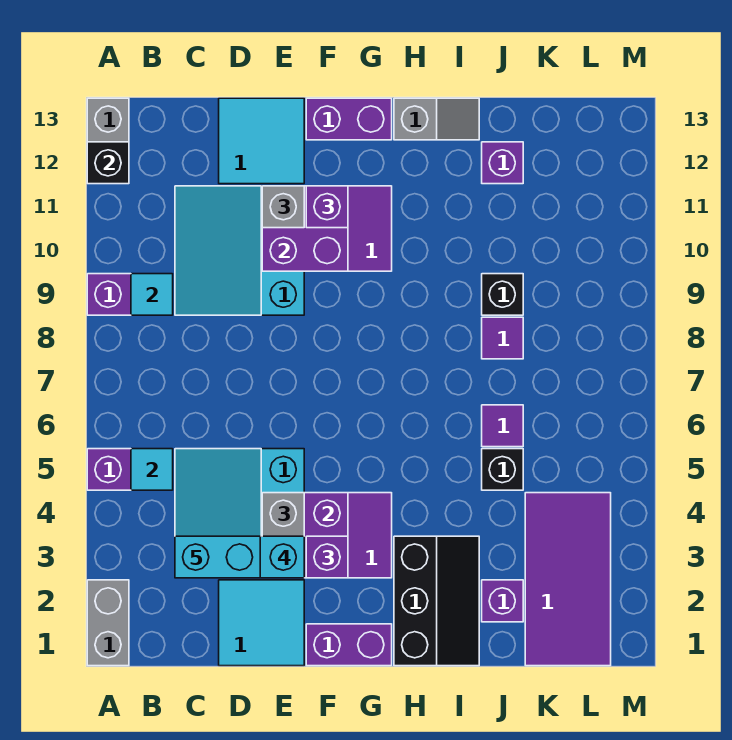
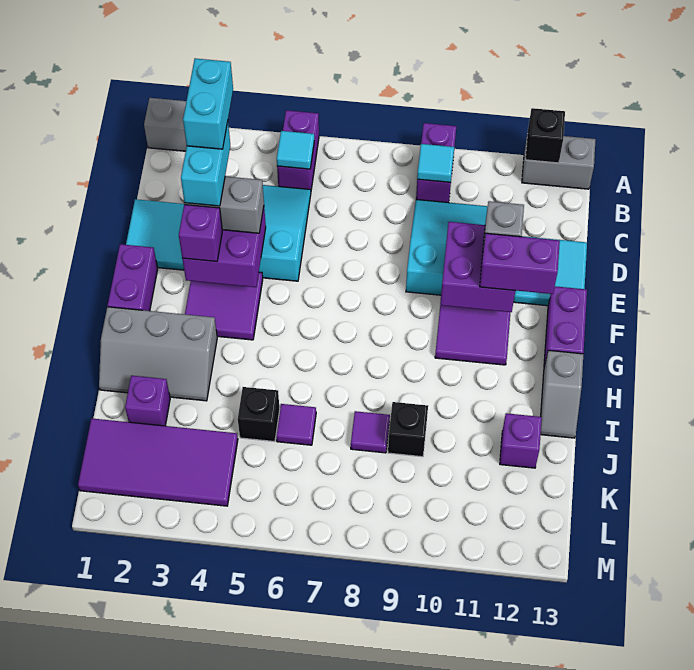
purple 1x1 brick [306,186,348,228] -> purple 1x2 brick [480,233,560,294]
black 2x3 slope [394,536,479,666] -> grey 2x3 slope [99,307,217,401]

